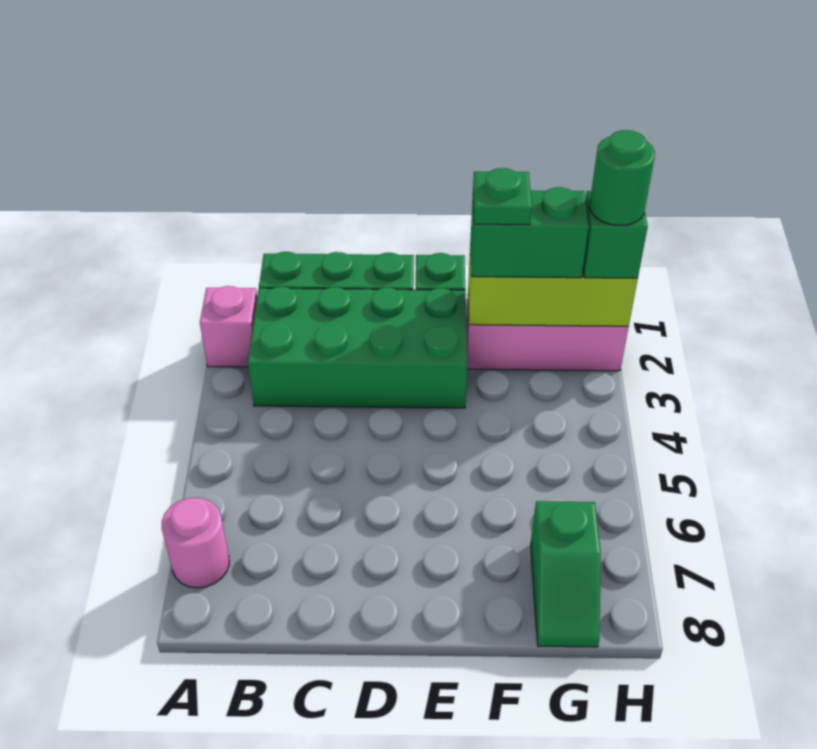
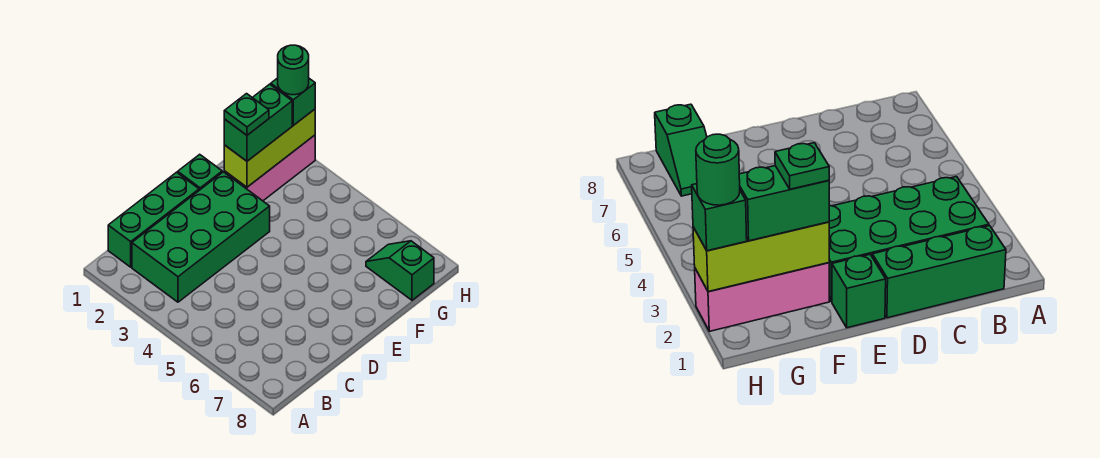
pink 1x1 brick [200,286,257,367] -> none
pink 1x1 round brick [162,498,229,588] -> none
green 1x2 slope [531,501,601,647] -> green 1x2 slope turned to [366,241,434,300]

